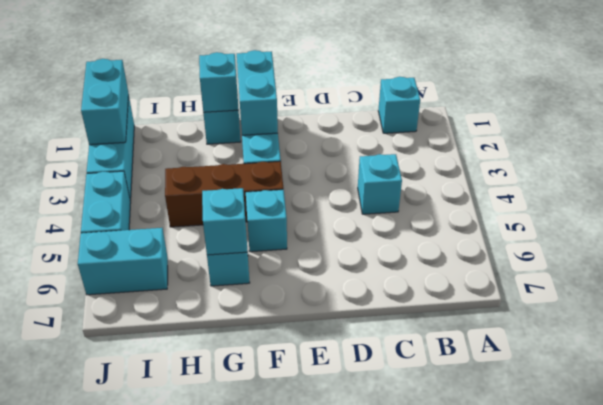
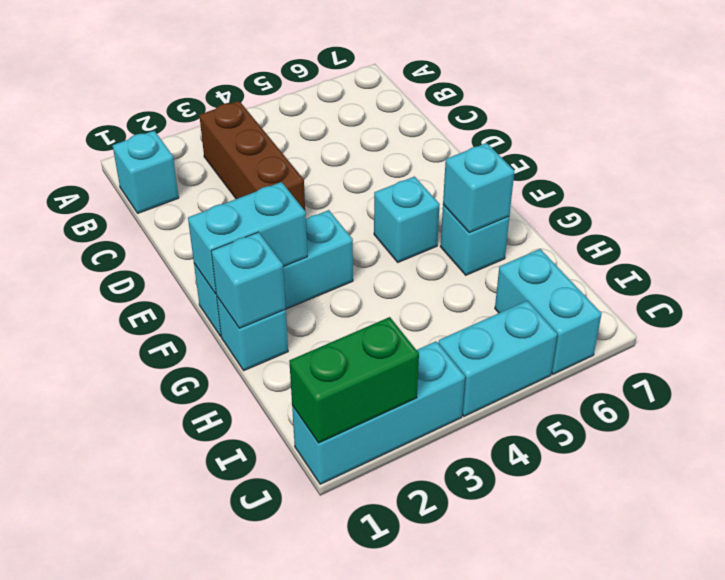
cyan 1x1 brick [358,154,402,214] -> none
brown 1x3 brick [165,161,284,227] -> brown 1x3 brick moved to [199,101,305,210]
cyan 1x2 brick [81,59,129,145] -> green 1x2 brick [289,317,419,443]

